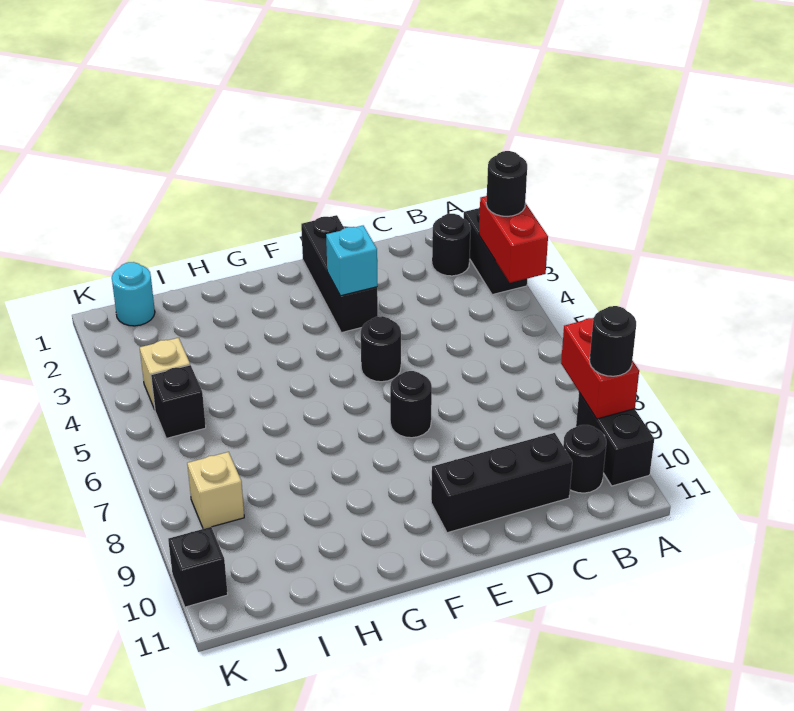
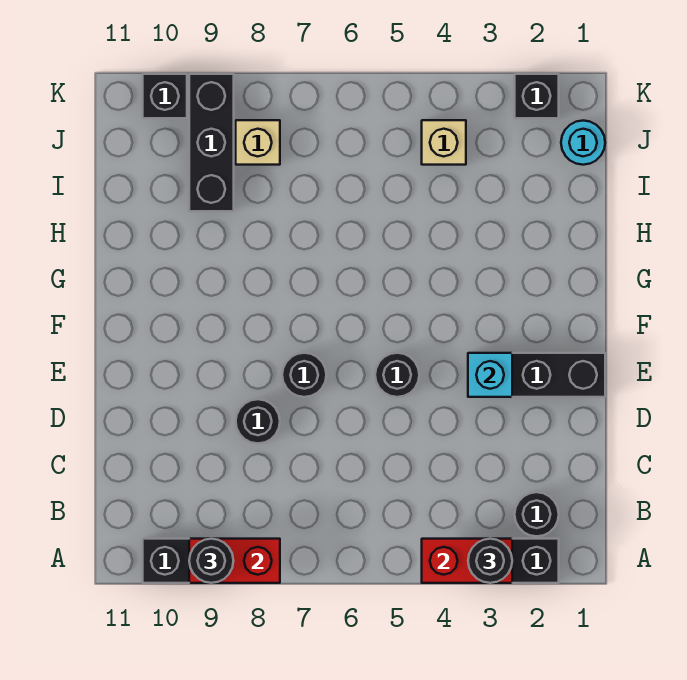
black 1x1 round brick [563,425,606,493] -> black 1x1 round brick moved to [236,399,280,443]
black 1x3 brick [431,433,572,533] -> black 1x3 brick moved to [189,74,234,211]
black 1x1 brick [151,365,206,438] -> black 1x1 brick moved to [515,74,559,118]

